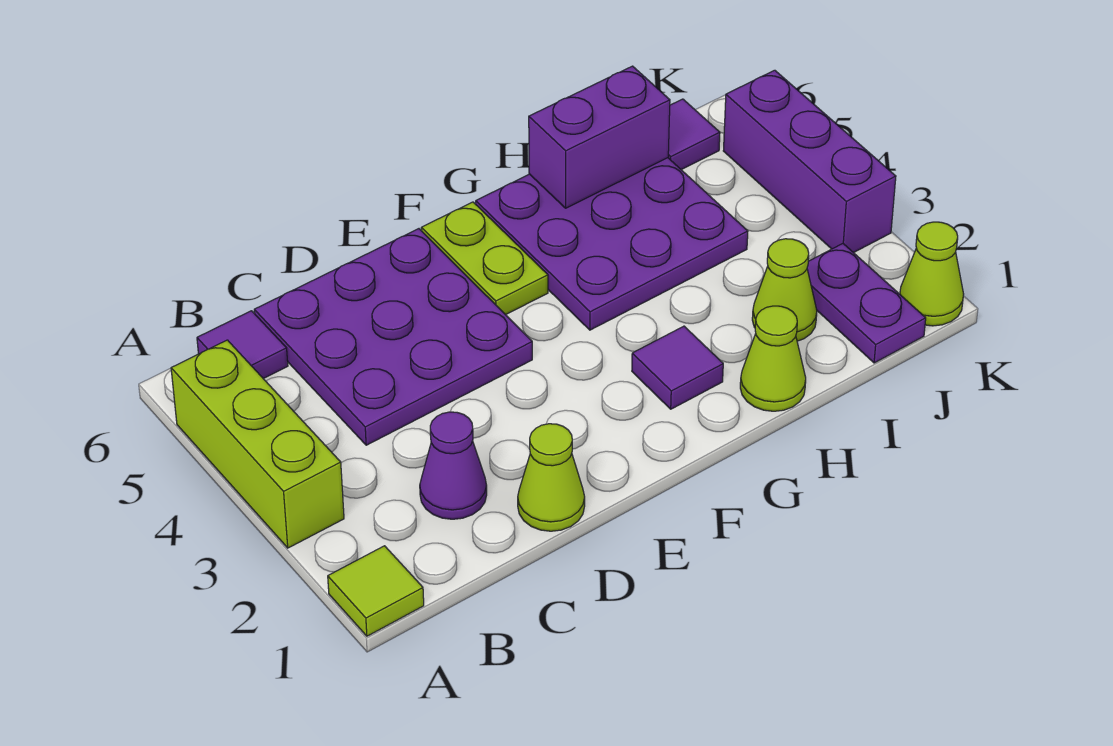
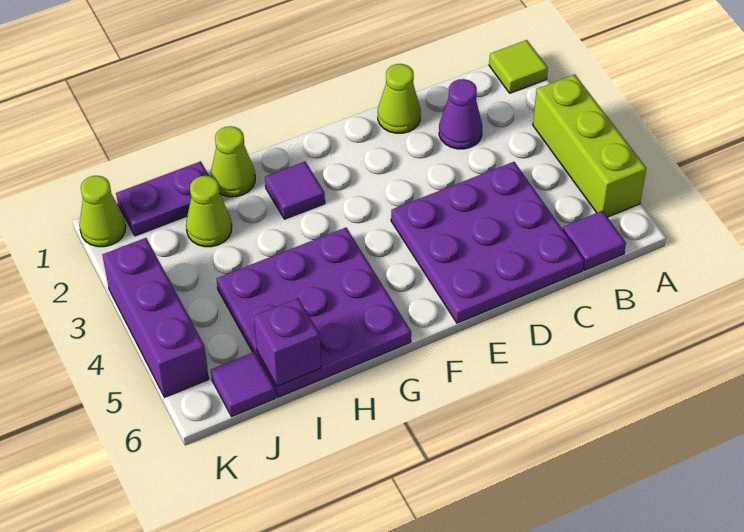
lime 1x2 plate [422,202,548,315] -> none
purple 1x2 brick [529,66,670,208] -> purple 1x1 brick [254,298,321,386]
purple 1x2 plate [807,244,926,363] -> purple 1x2 plate turned to [116,161,209,236]

